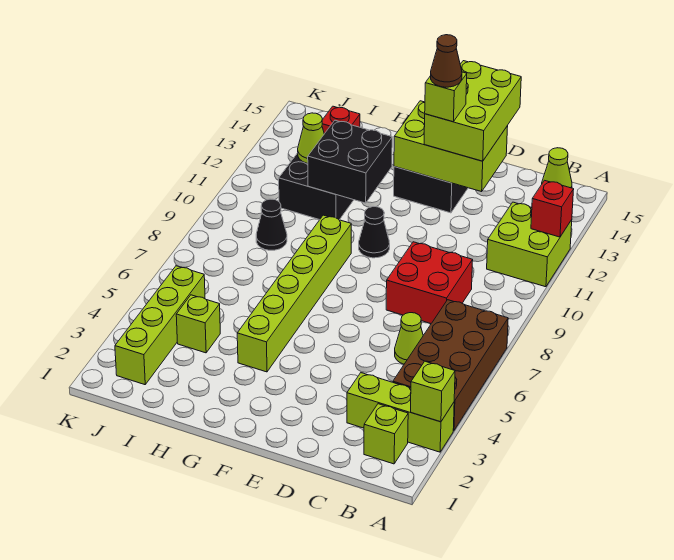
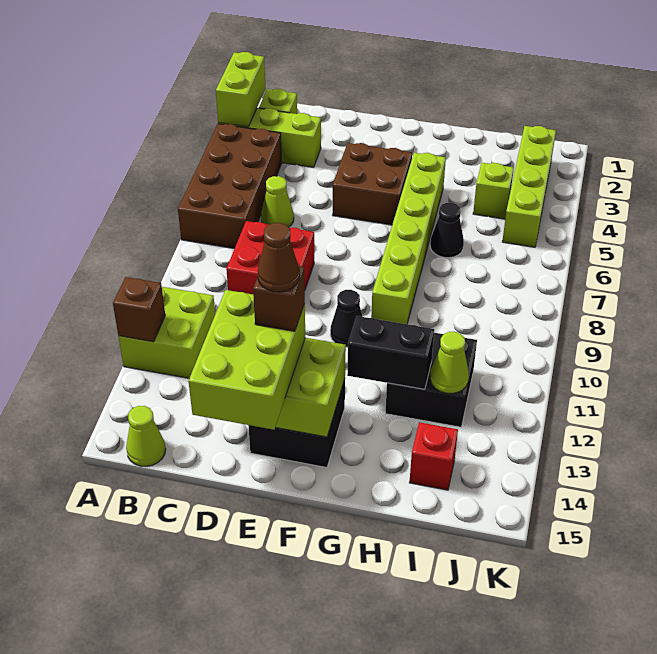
lime 1x1 brick [411,361,455,422] -> lime 1x2 brick [216,52,265,127]
red 1x1 brick [531,180,574,237] -> brown 1x1 brick [113,277,165,342]
none -> brown 2x2 brick [333,143,412,225]
lime 1x1 brick [425,72,467,122] -> brown 1x1 brick [253,266,305,331]
black 2x2 brick [308,120,392,203] -> black 1x2 brick [347,316,434,389]
black 1x1 cone [256,199,287,250] -> black 1x1 cone moved to [430,203,464,258]

